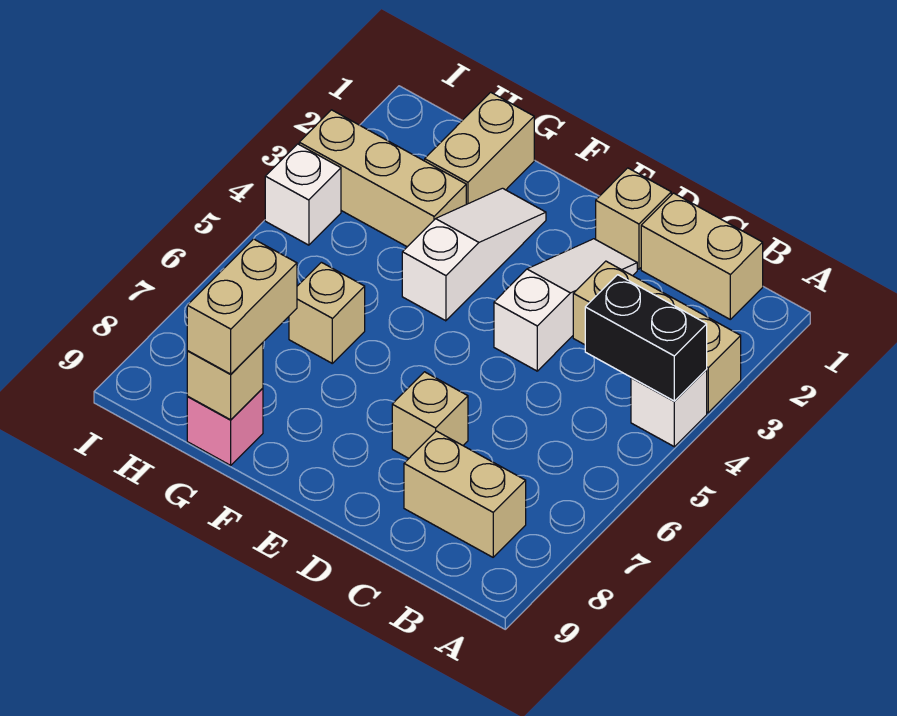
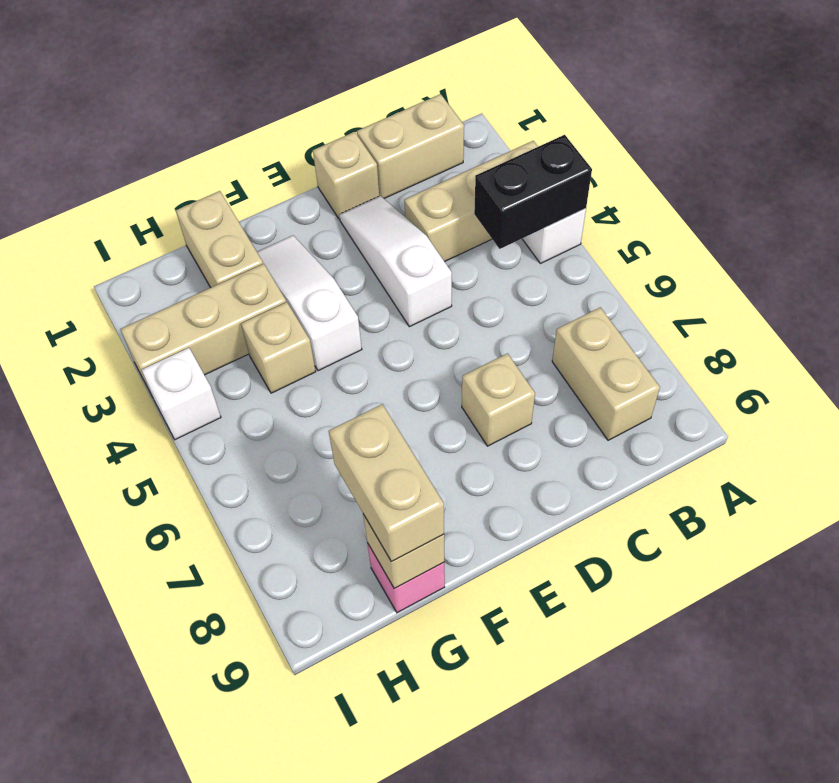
tan 1x2 brick [404,431,526,557] -> tan 1x2 brick turned to [552,307,660,440]
tan 1x1 brick [289,262,365,363] -> tan 1x1 brick moved to [241,302,316,393]

